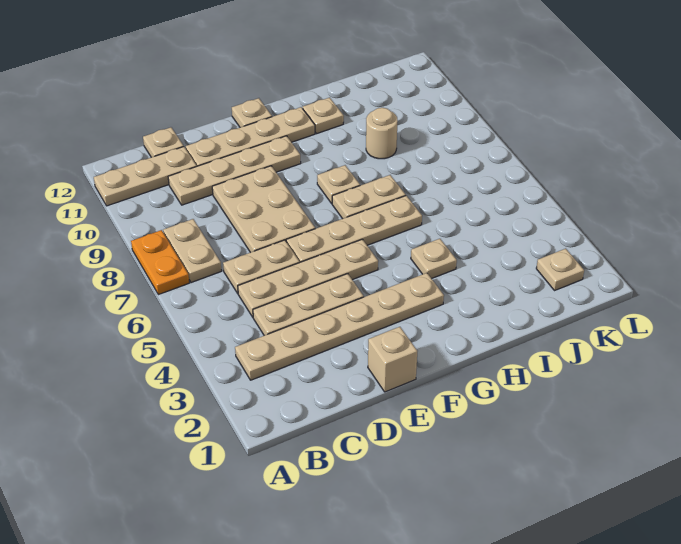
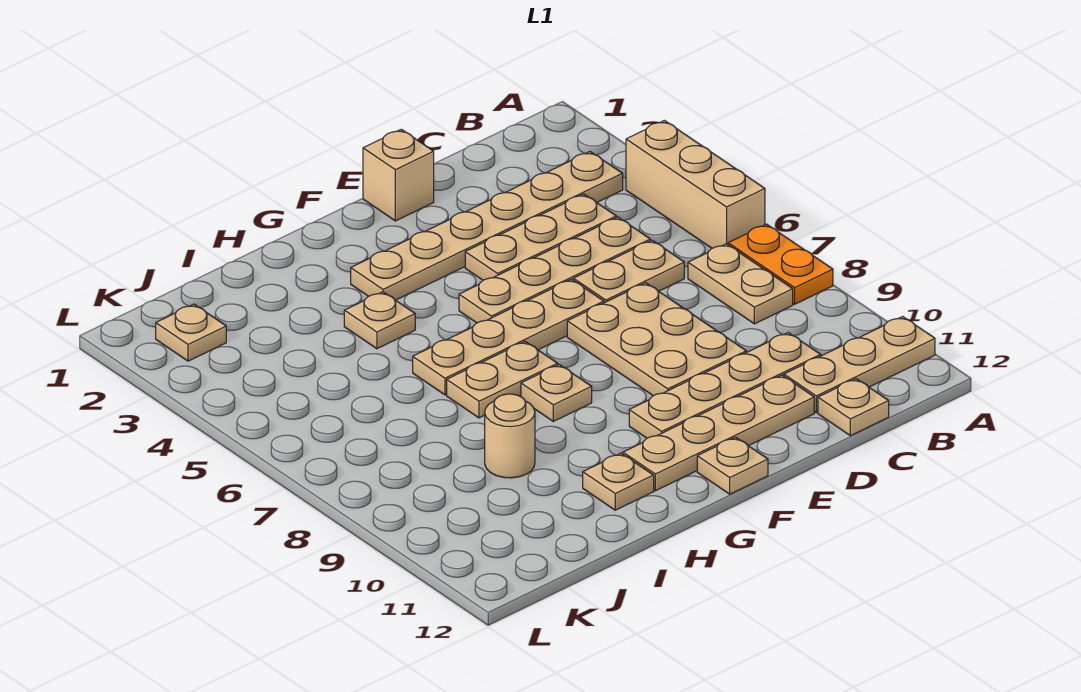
none -> tan 1x3 brick [626,120,765,248]

